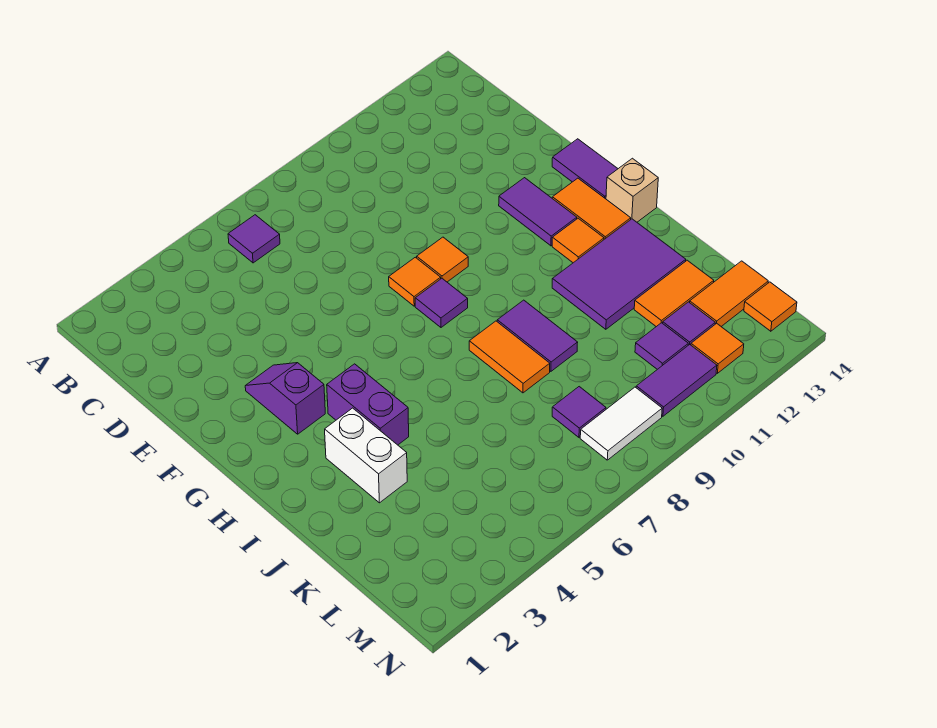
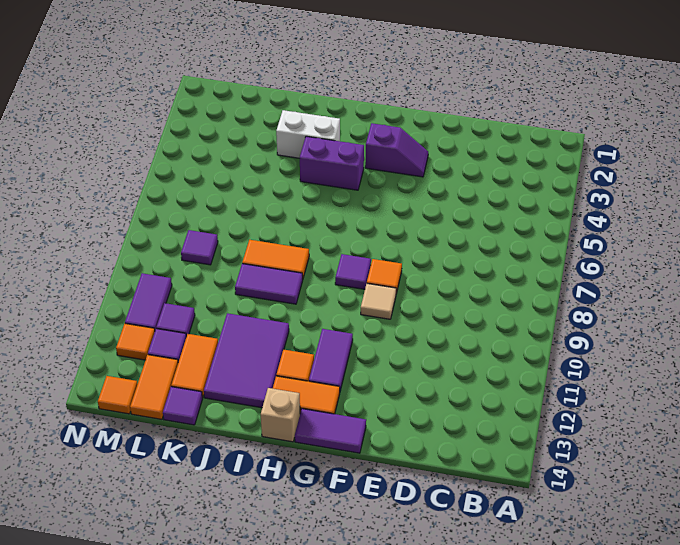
purple 1x1 tile [228,215,280,263] -> purple 1x1 tile moved to [163,387,202,425]
orange 1x1 tile [417,237,468,282] -> tan 1x1 tile [361,283,396,319]
purple 1x2 tile [499,178,577,246] -> purple 1x2 tile turned to [309,329,353,391]
white 1x2 tile [580,387,662,460] -> none

